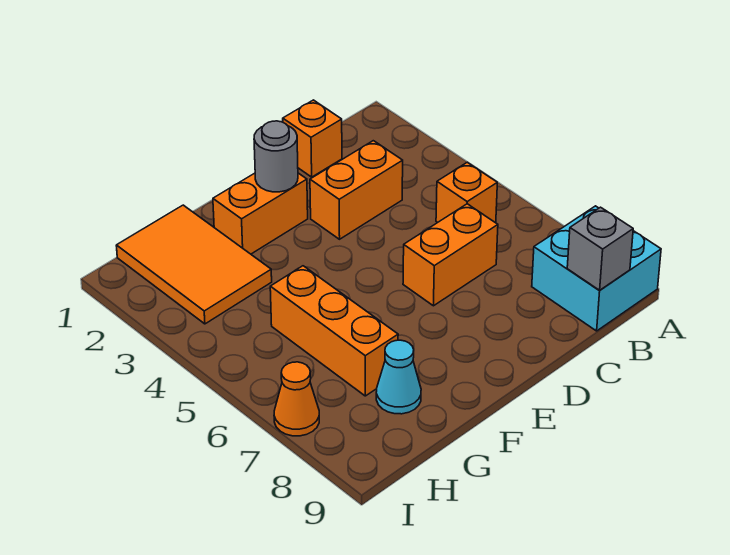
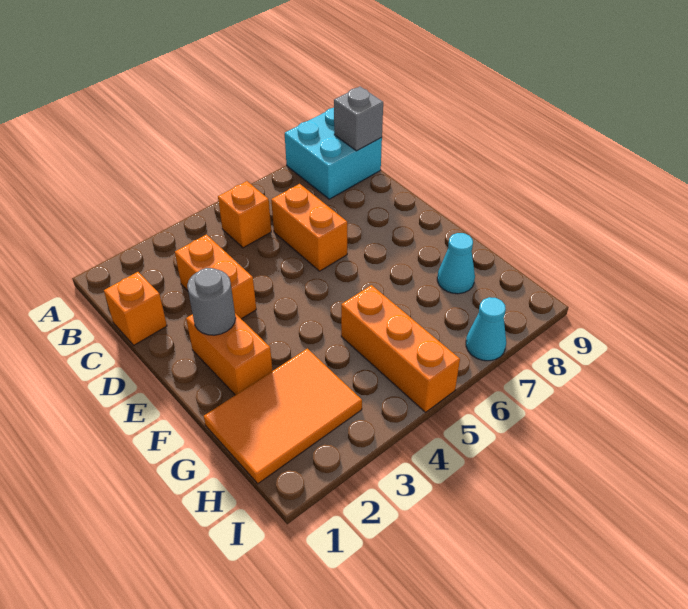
orange 1x3 brick [270,266,398,396] -> orange 1x3 brick turned to [341,285,460,412]
orange 1x1 cone [274,362,319,436] -> cyan 1x1 cone [466,297,506,361]

